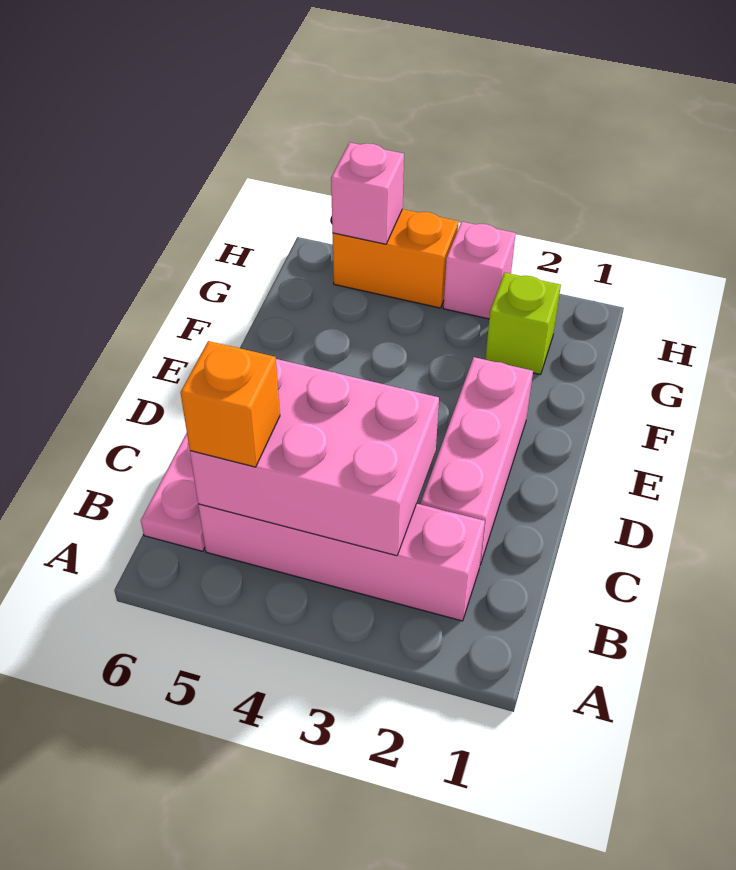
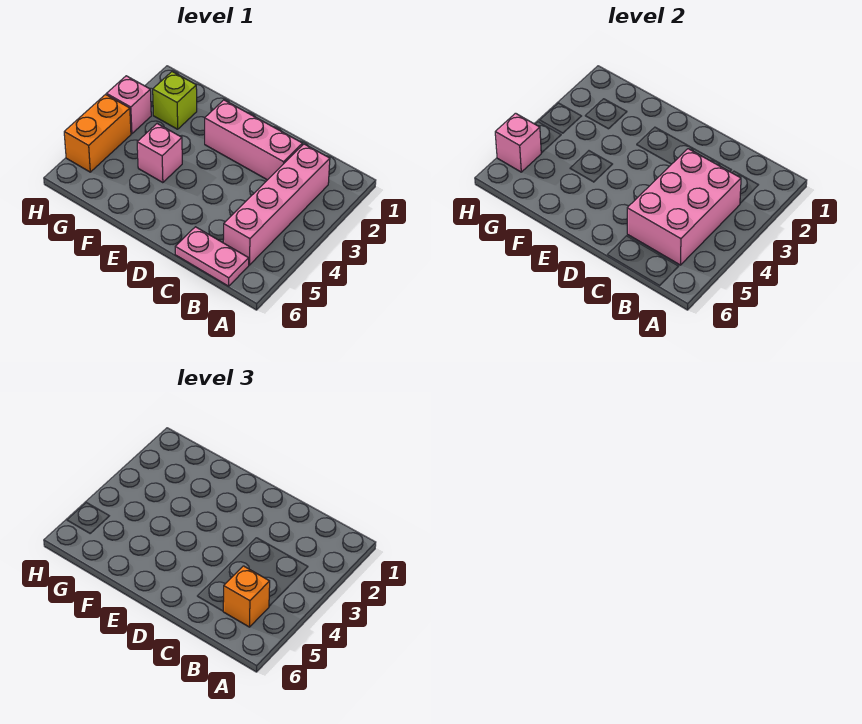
none -> pink 1x1 brick [137,124,182,183]

